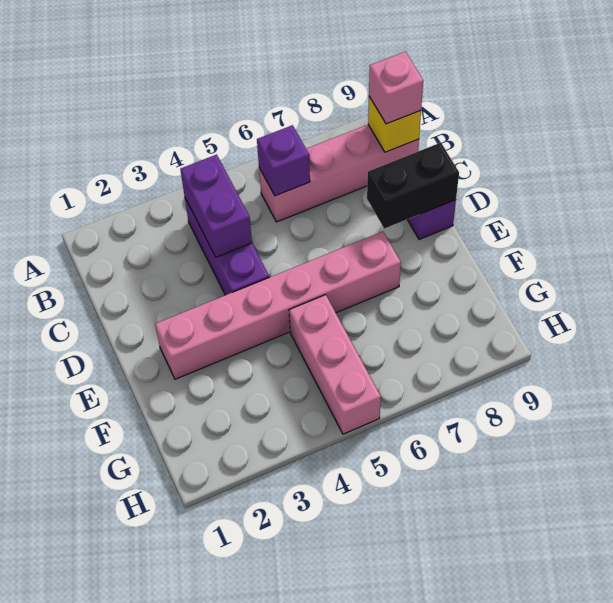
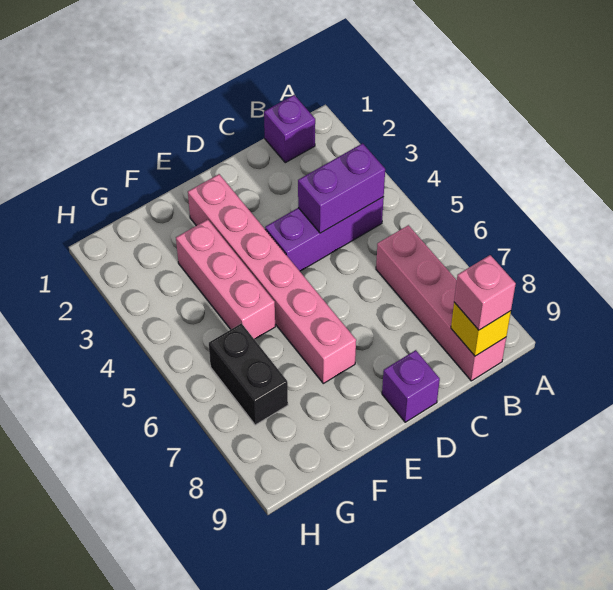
purple 1x1 brick [257,125,310,196] -> purple 1x1 brick moved to [264,95,315,163]
black 1x2 brick [367,143,459,229] -> black 1x2 brick moved to [209,323,288,425]
pink 1x3 brick [289,295,381,434] -> pink 1x3 brick turned to [176,219,275,339]

